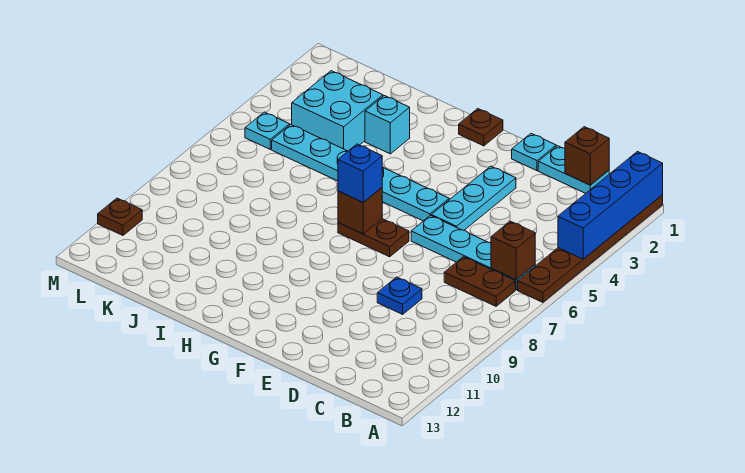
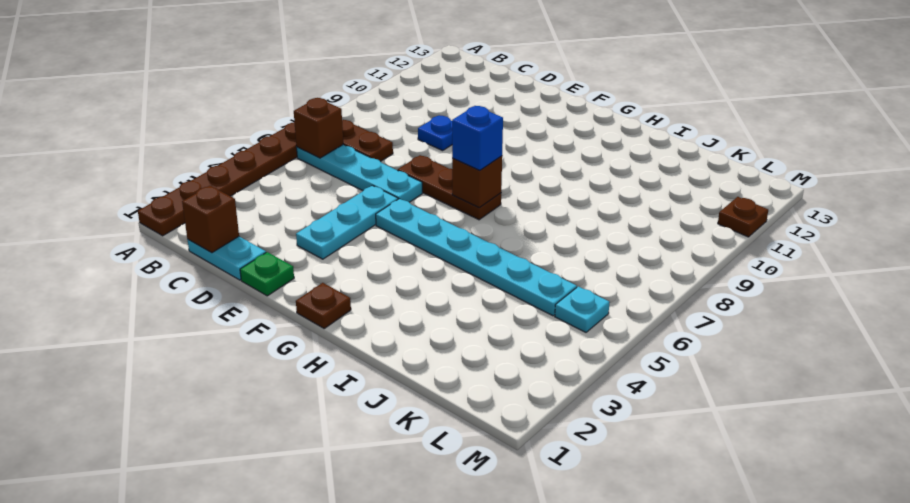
blue 1x4 brick [558,152,663,259] -> none
cyan 1x1 plate [512,134,556,171] -> green 1x1 plate [240,252,294,296]
brown 1x2 plate [338,219,409,257] -> brown 1x3 plate [398,155,501,220]
cyan 1x1 brick [365,96,410,154] -> none
cyan 2x2 brick [292,71,383,151] -> none

